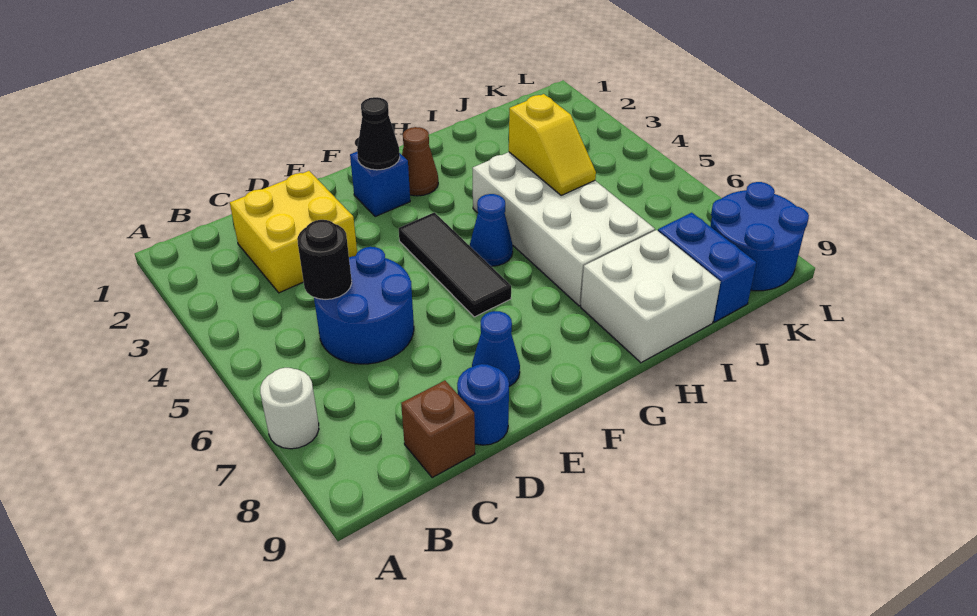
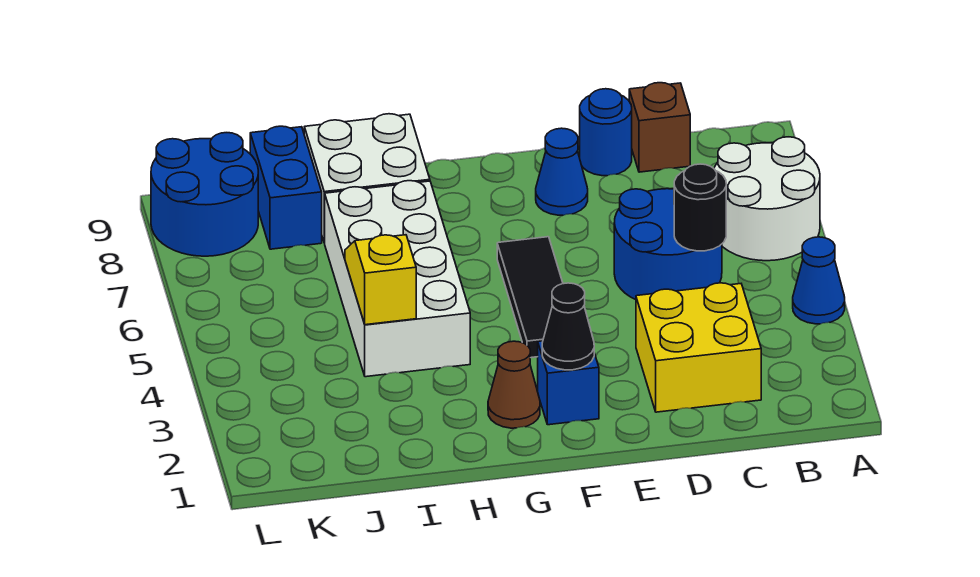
white 1x1 round brick [260,368,319,449] -> white 2x2 round brick [714,137,820,261]
blue 1x1 cone [470,194,513,266] -> blue 1x1 cone moved to [793,237,845,324]

